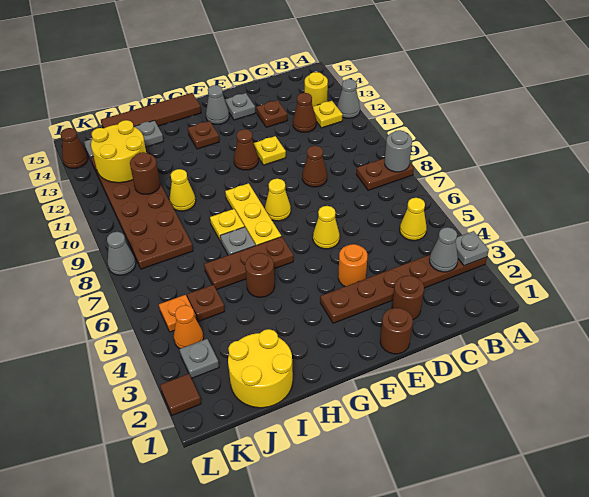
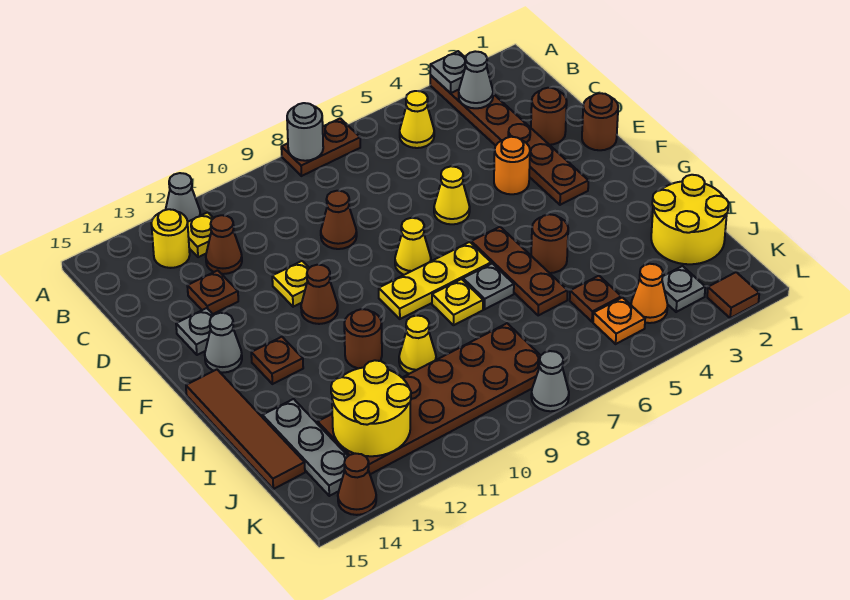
brown 1x2 plate [356,158,414,190] -> brown 1x2 plate turned to [281,118,360,176]
brown 1x1 round brick [130,152,160,194] -> brown 1x1 round brick moved to [344,309,382,368]

